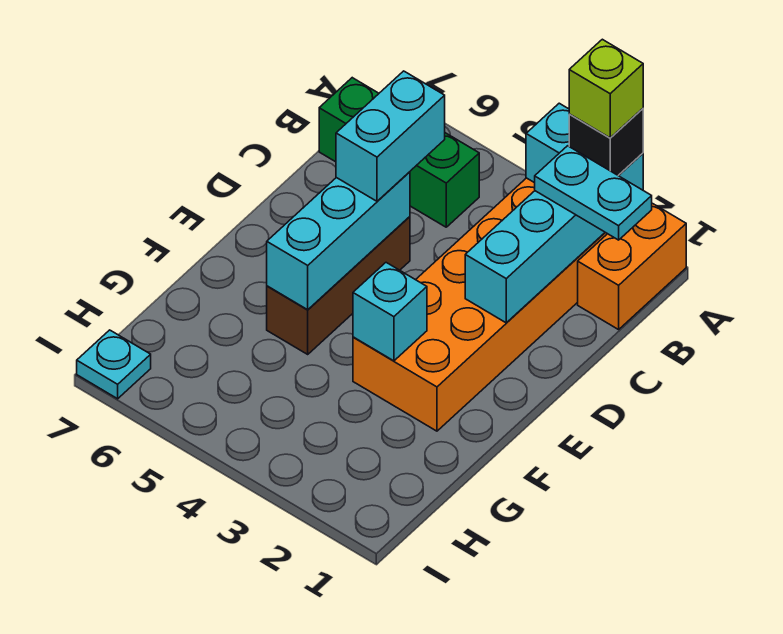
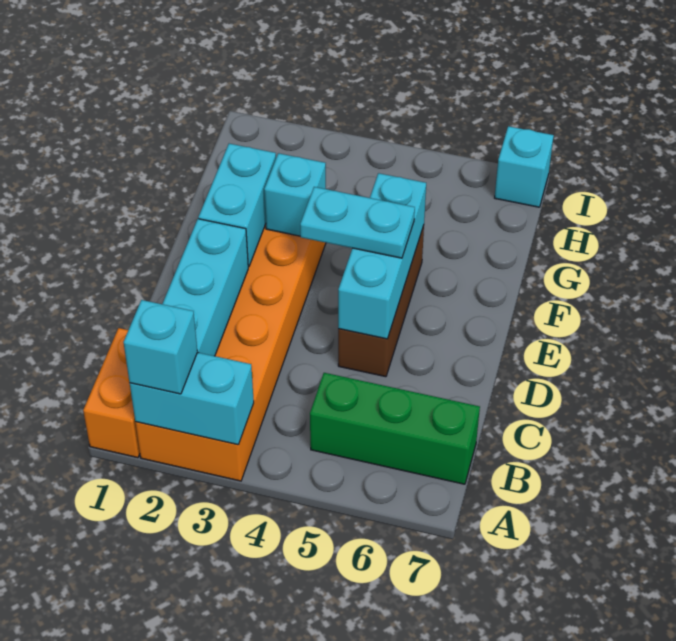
black 1x1 brick [569,109,643,175] -> cyan 1x1 brick [123,300,197,394]
lime 1x1 brick [569,39,643,138] -> none
cyan 1x2 plate [535,146,652,240] -> cyan 1x2 plate moved to [300,187,415,258]
cyan 1x2 brick [336,71,445,201] -> cyan 1x2 brick moved to [198,144,276,267]
cyan 1x1 plate [77,330,151,399] -> cyan 1x1 brick [495,126,554,207]

